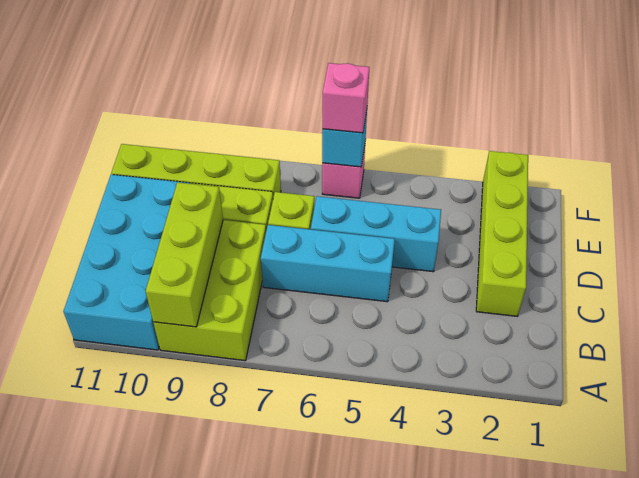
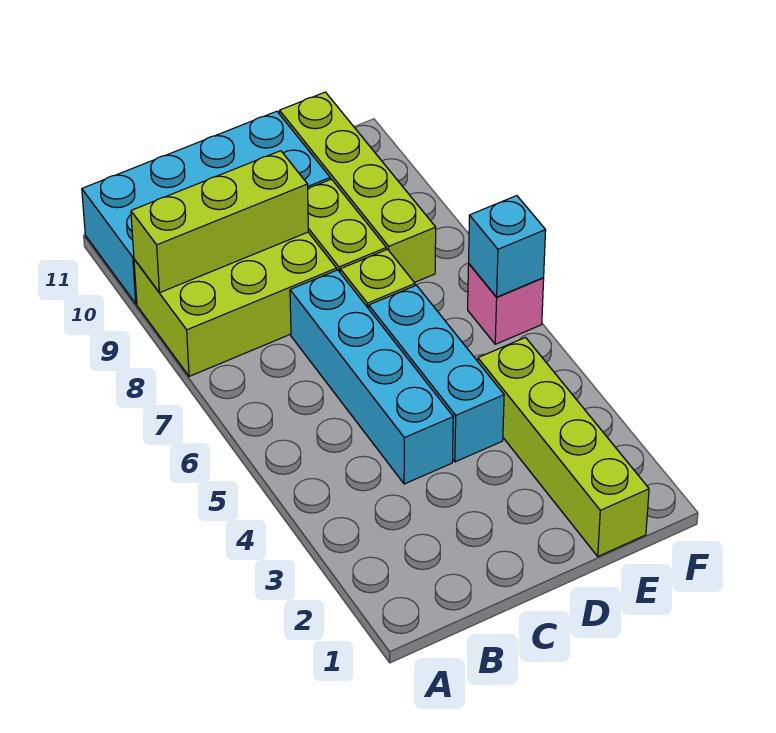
lime 1x4 brick [476,151,528,316] -> lime 1x4 brick turned to [478,338,649,556]
cyan 1x3 brick [261,225,395,302] -> cyan 1x4 brick [290,270,453,484]
pink 1x1 brick [323,63,369,133] -> none

